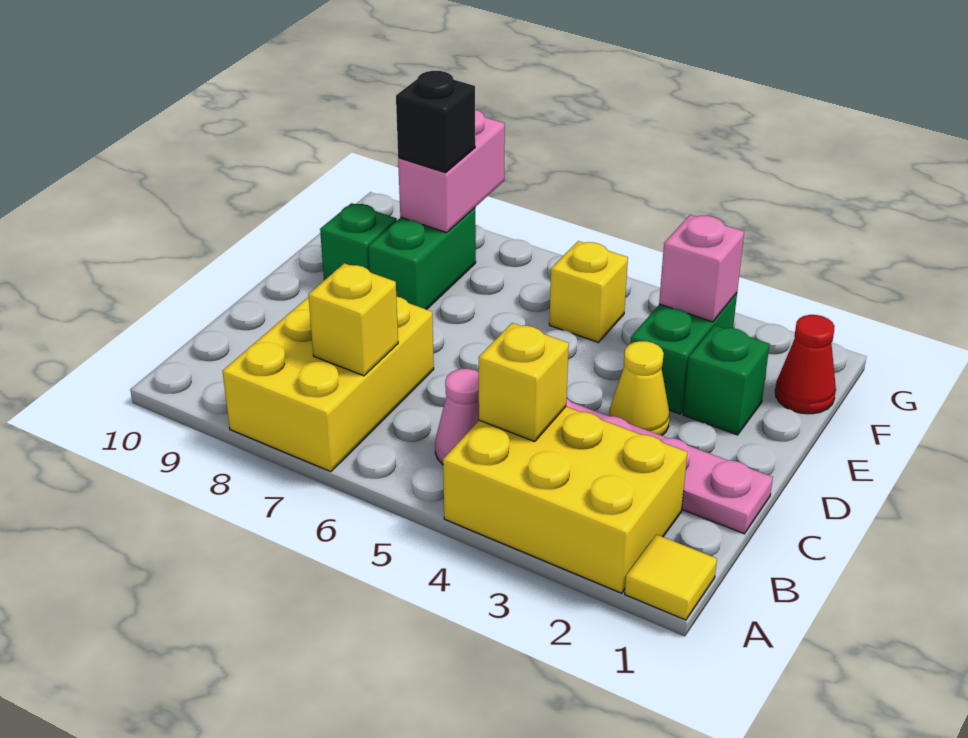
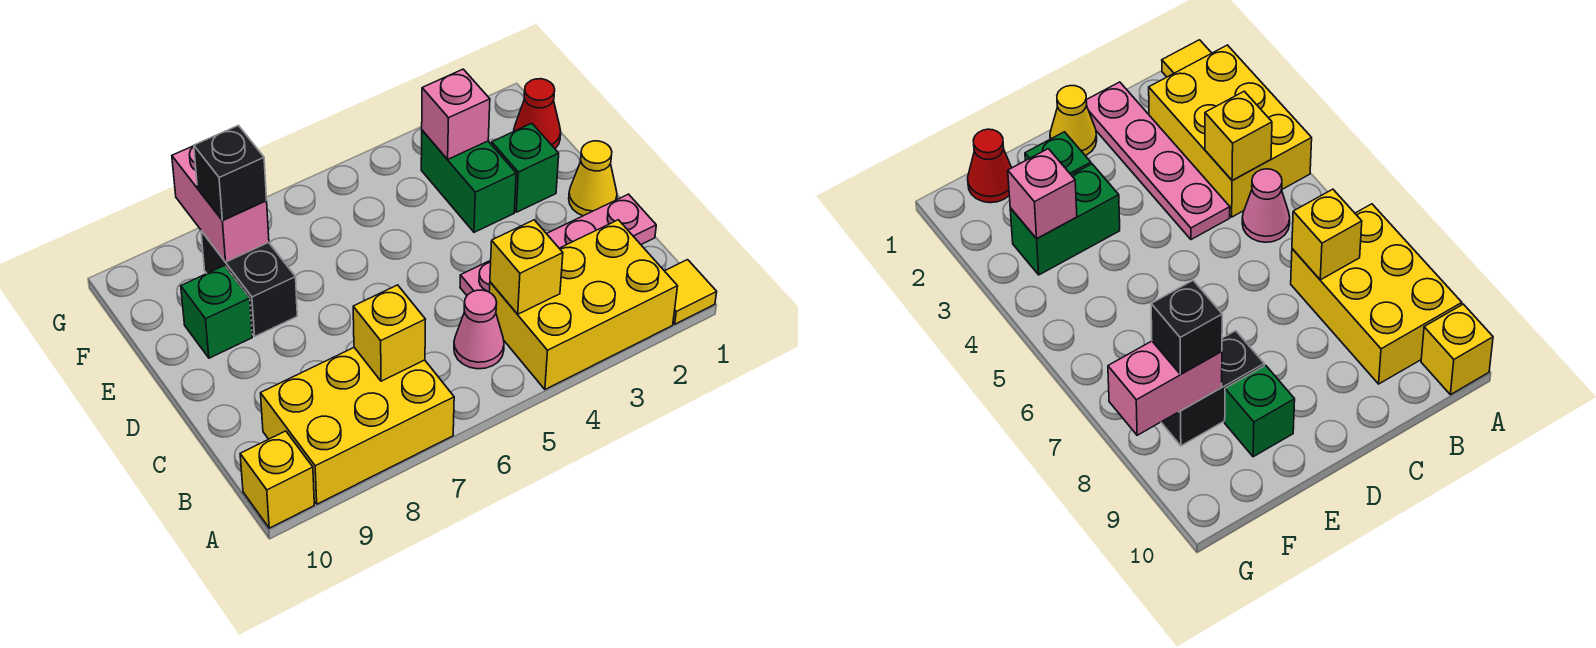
yellow 2x3 brick [222,297,434,472] -> yellow 2x3 brick turned to [261,348,454,504]
yellow 1x1 cone [609,341,669,436] -> yellow 1x1 cone moved to [569,141,617,216]
green 1x2 brick [368,208,476,310] -> black 1x2 brick [201,231,297,336]
yellow 1x1 brick [549,241,628,343] -> yellow 1x1 brick moved to [240,431,314,528]

